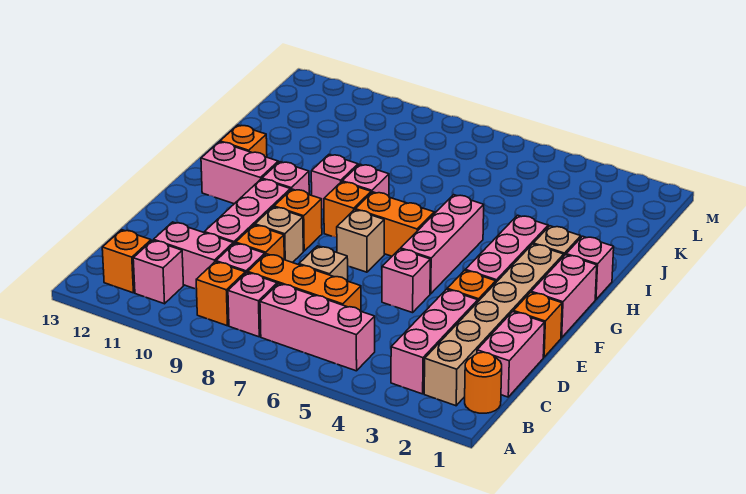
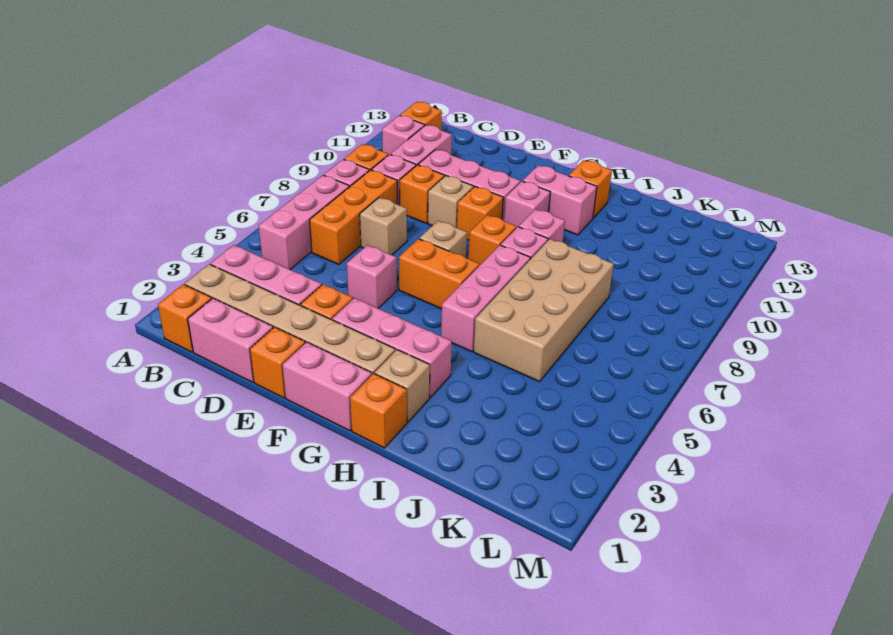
orange 1x1 round brick [465,352,502,413] -> orange 1x1 brick [158,284,212,352]
pink 1x3 brick [401,195,484,294] -> pink 1x3 brick turned to [441,245,530,352]
orange 1x2 brick [355,192,434,256] -> orange 1x2 brick turned to [399,239,479,309]
pink 1x2 brick [201,142,278,204] -> pink 1x2 brick turned to [523,165,597,235]
pink 1x1 brick [566,236,614,300] -> orange 1x1 brick [350,374,407,448]
none -> tan 2x4 brick [474,239,614,382]

